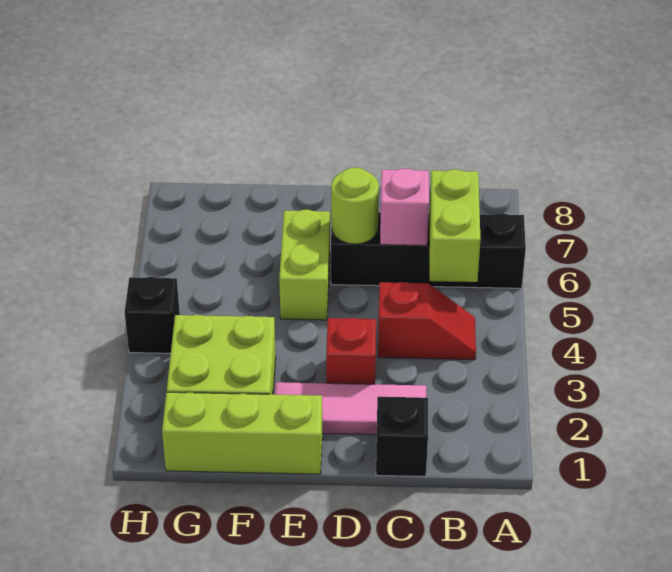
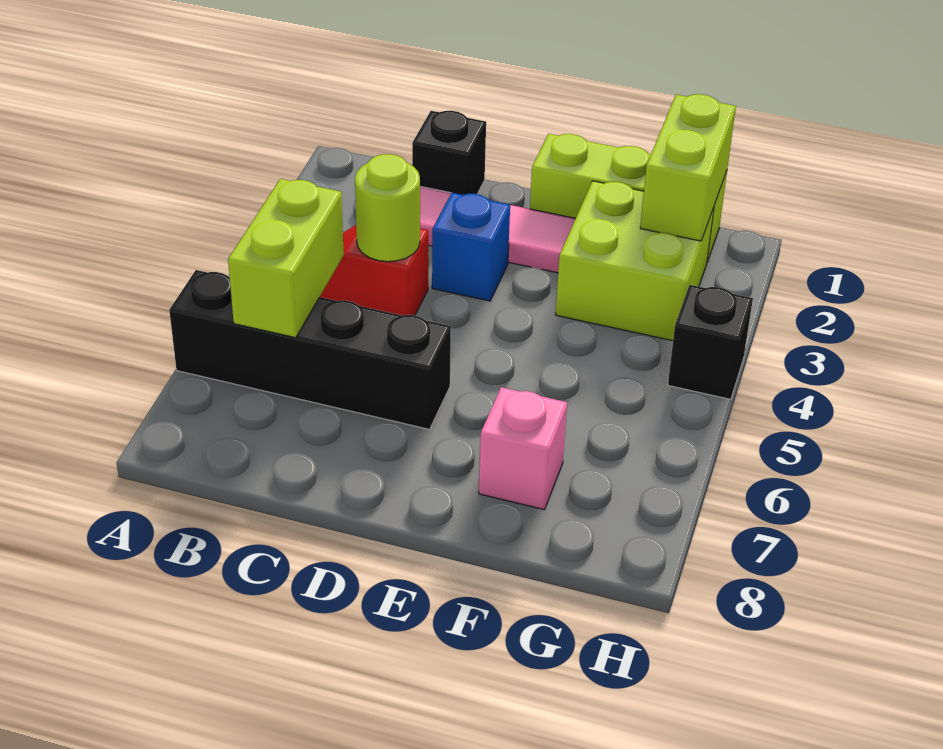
pink 1x1 brick [380,169,429,246] -> pink 1x1 brick moved to [479,387,567,510]
red 1x1 brick [326,318,376,384] -> blue 1x1 brick [432,193,510,301]
lime 1x1 round brick [331,168,379,244] -> lime 1x1 round brick moved to [355,154,420,262]
lime 1x2 brick [279,210,330,320] -> lime 1x2 brick moved to [640,94,736,241]

